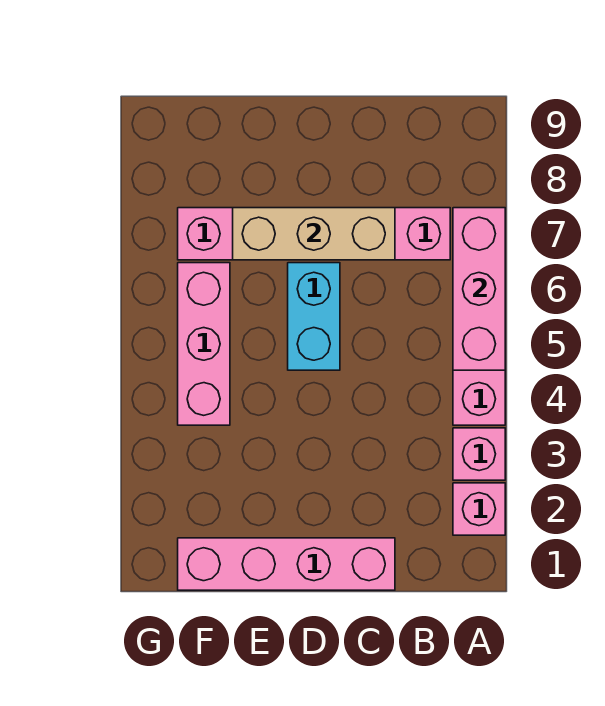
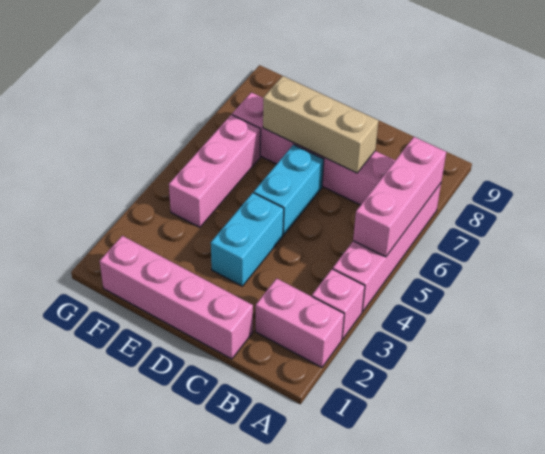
pink 1x1 brick [453,483,505,535] -> pink 1x2 brick [256,278,344,367]
none -> cyan 1x2 brick [211,193,284,286]

